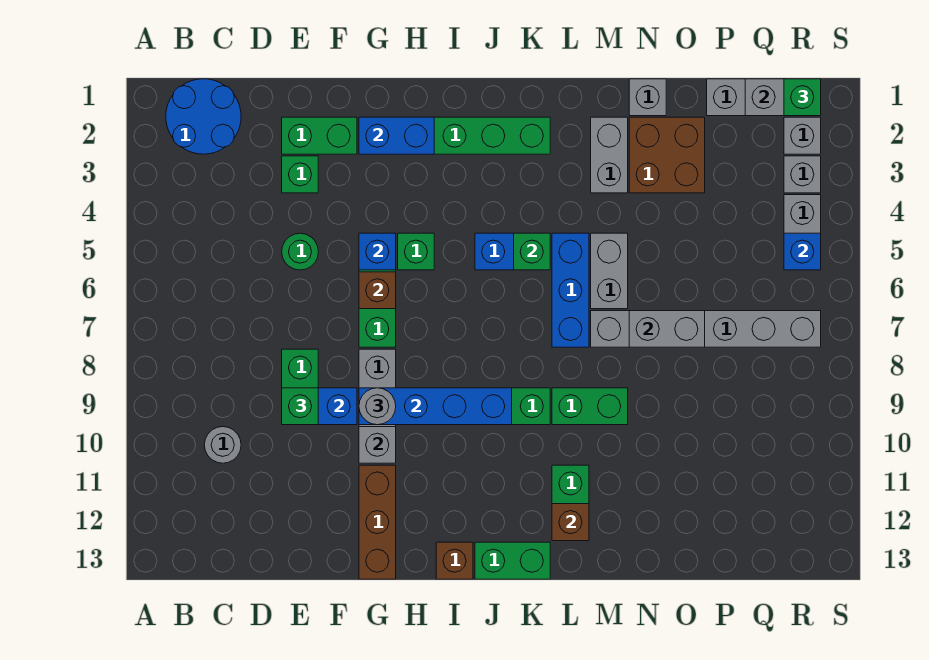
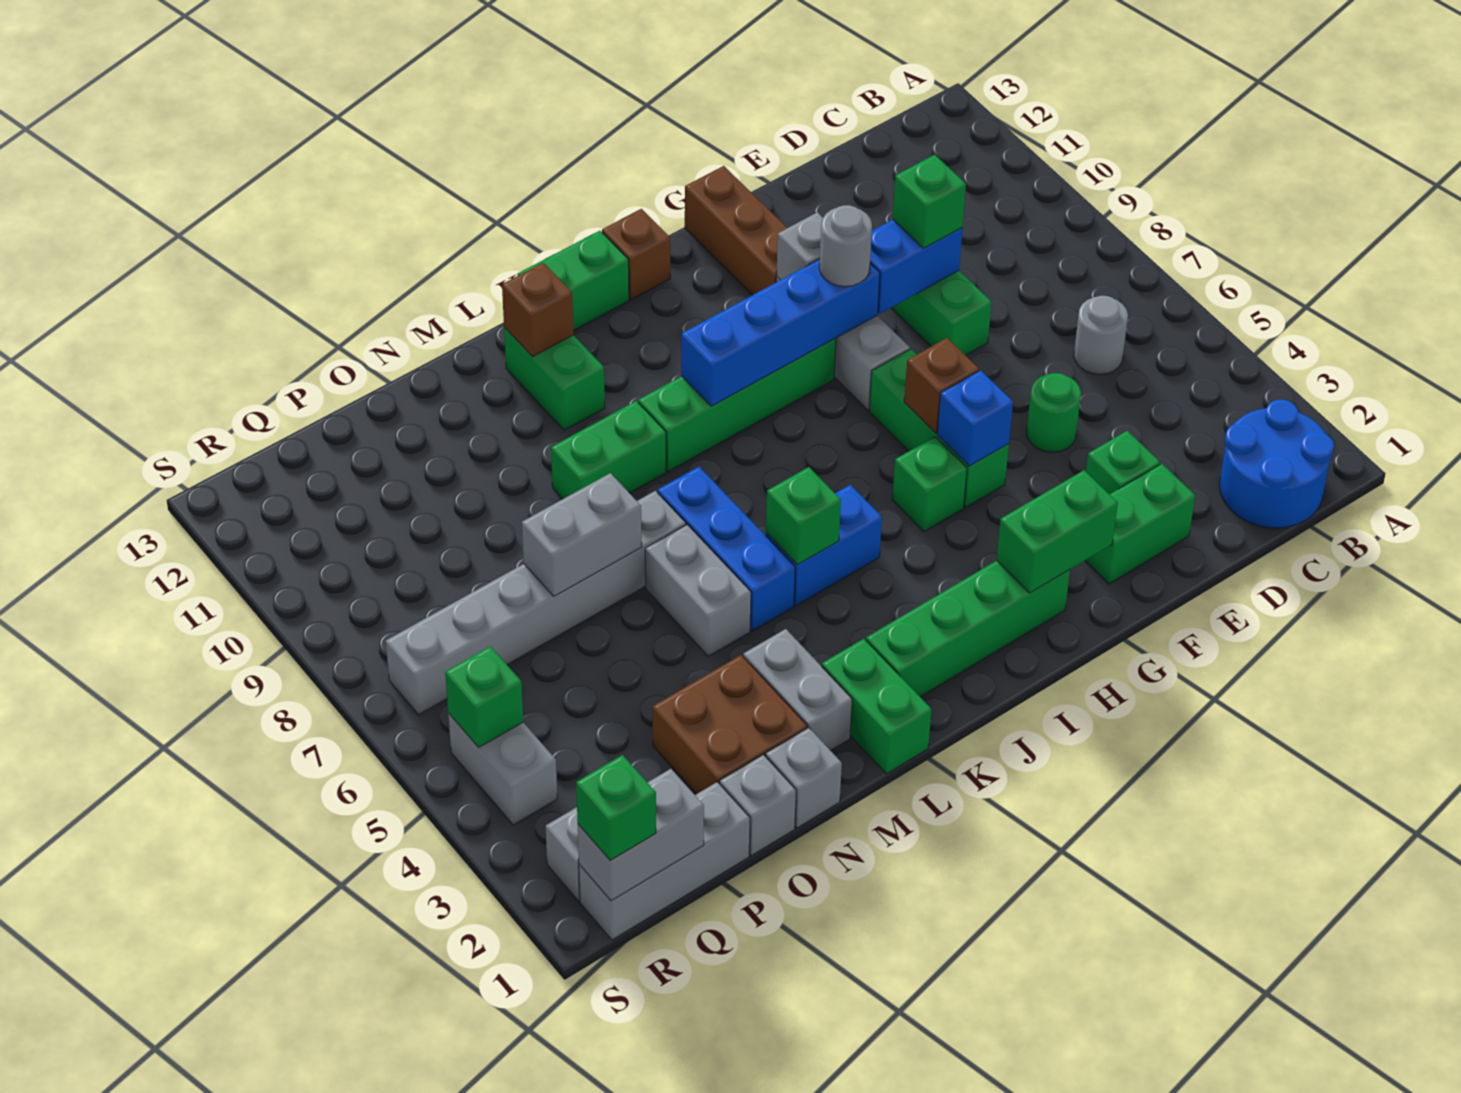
grey 1x1 round brick [204,427,241,463] -> grey 1x1 round brick moved to [1074,296,1128,374]
blue 1x2 brick [359,117,434,154] -> green 1x2 brick [997,470,1118,593]
none -> green 1x2 brick [822,639,932,774]
grey 1x1 brick [784,156,821,193] -> grey 1x1 brick moved to [720,755,796,856]
blue 1x1 brick [784,233,821,270] -> green 1x1 brick [445,646,523,748]

